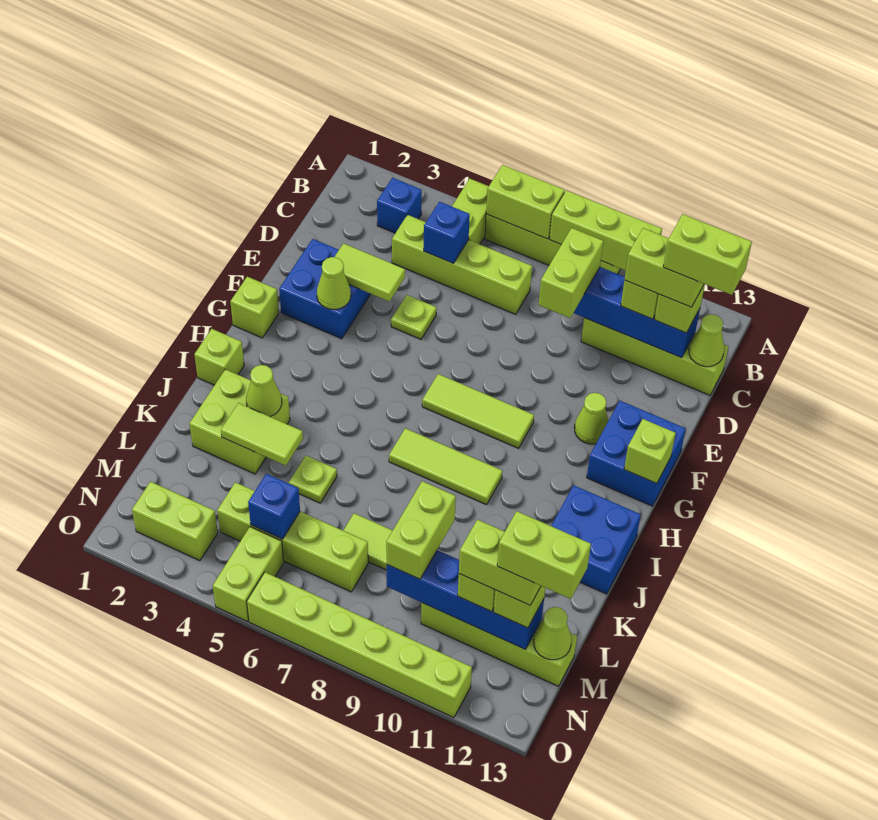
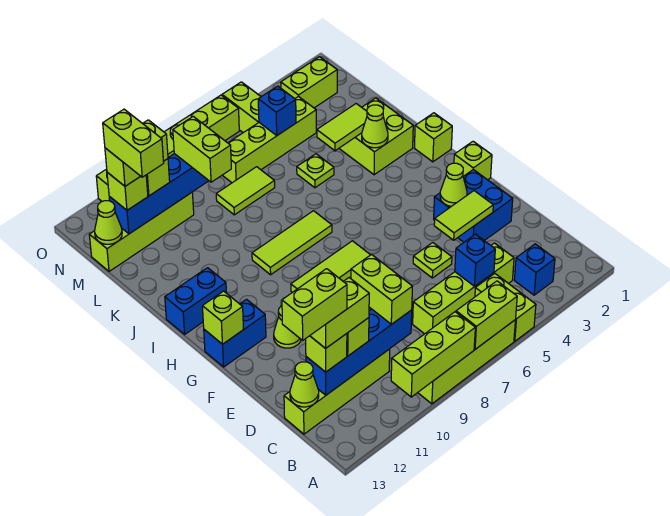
blue 2x2 brick [587,401,686,506] -> blue 1x2 brick [204,299,266,367]
blue 2x2 brick [551,485,641,594] -> blue 1x2 brick [165,268,226,334]
lime 1x2 brick [497,511,591,599] -> lime 1x2 brick turned to [103,109,164,177]

